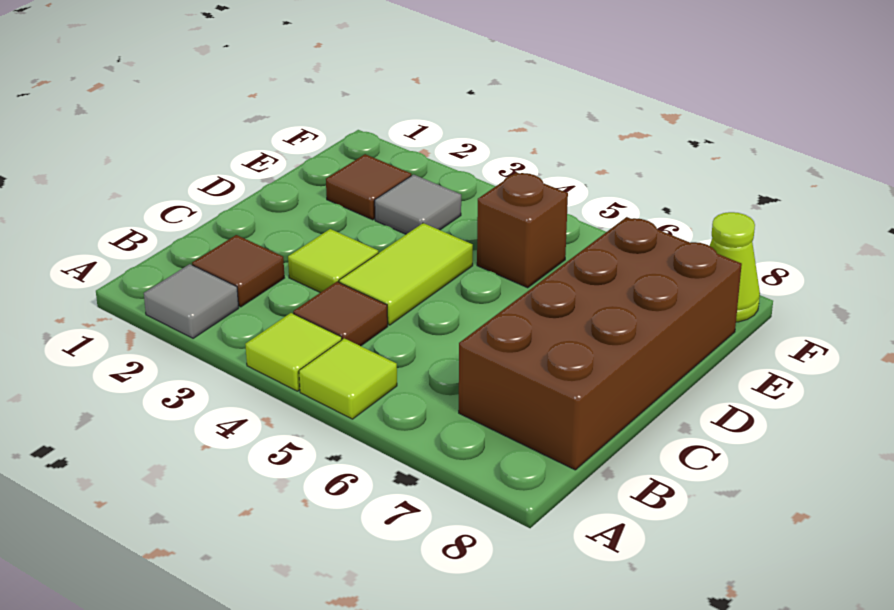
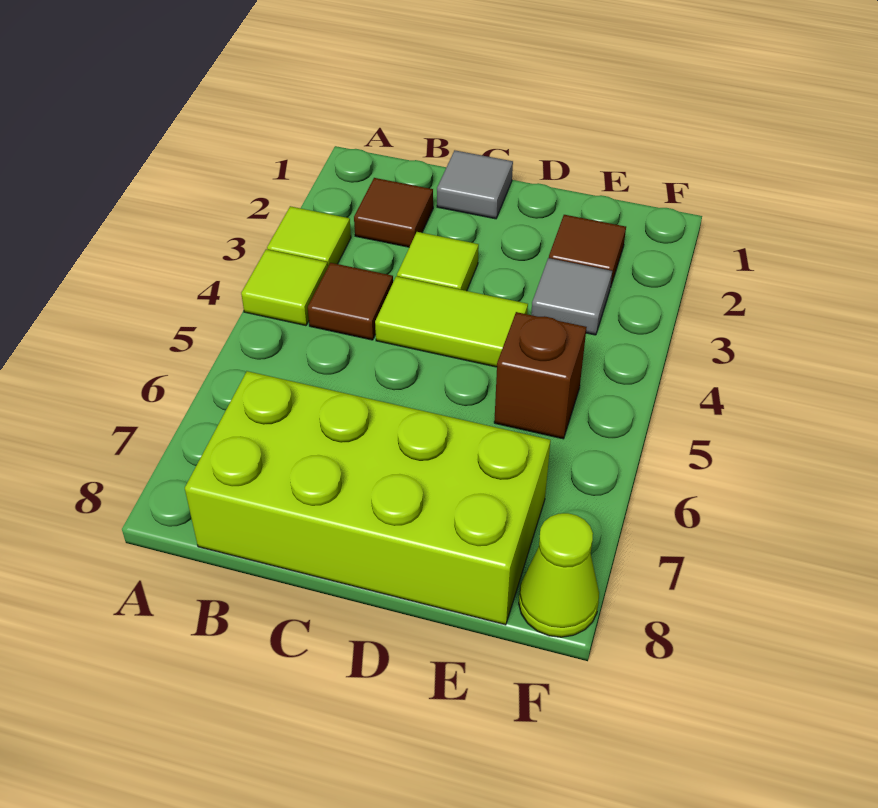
grey 1x1 tile [144,264,239,338] -> grey 1x1 tile moved to [437,150,513,219]
lime 1x1 tile [299,338,397,419] -> lime 1x1 tile moved to [267,206,351,266]
brown 2x4 brick [459,217,742,470] -> lime 2x4 brick [185,371,551,625]

